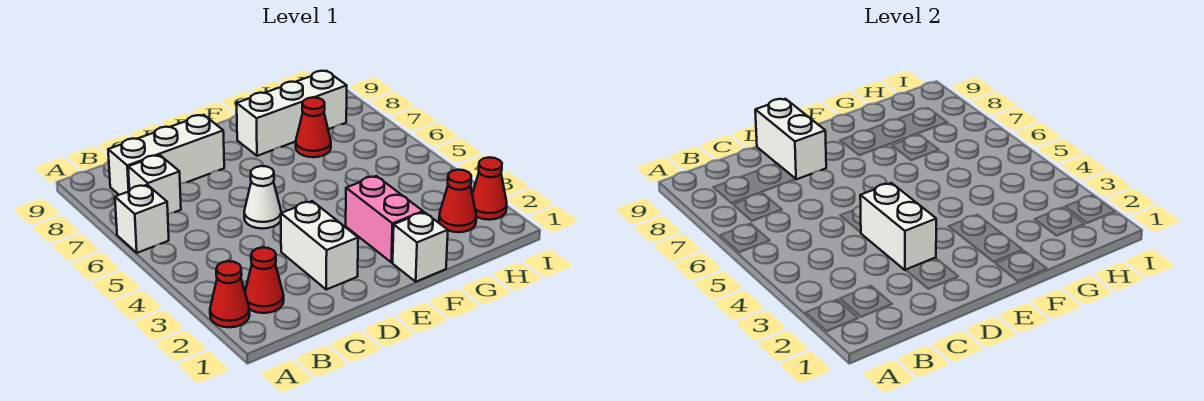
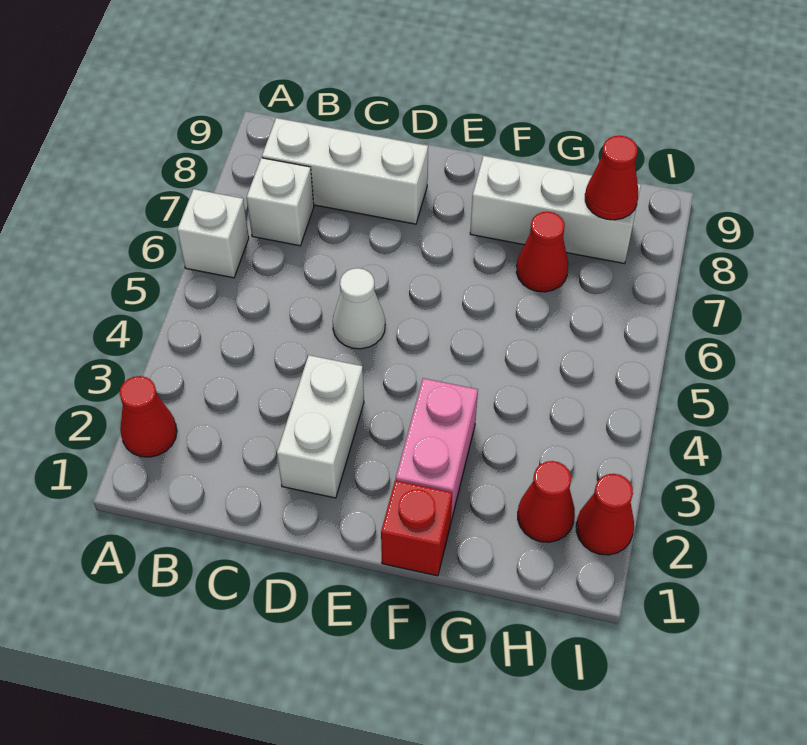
red 1x1 cone [245,247,284,313] -> red 1x1 cone moved to [585,136,638,220]
white 1x2 brick [860,183,936,270] -> none
white 1x2 brick [755,99,826,179] -> none
white 1x1 brick [393,212,448,282] -> red 1x1 brick [381,480,452,576]

